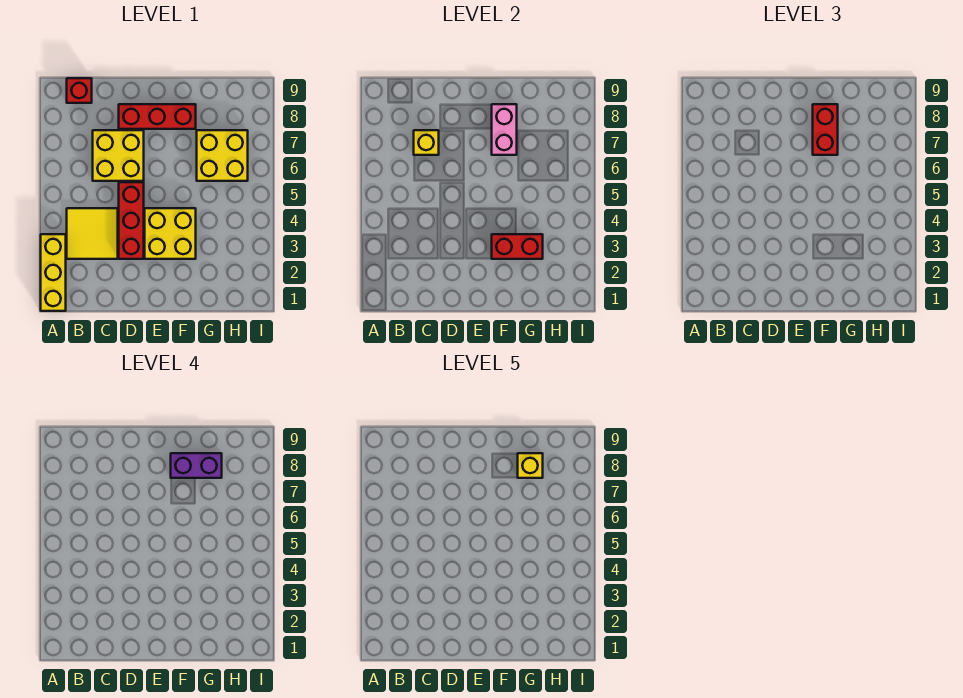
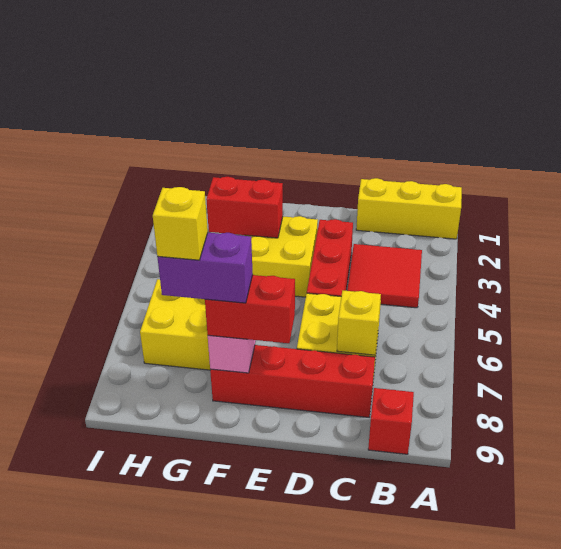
yellow 1x3 brick [41,234,66,311] -> yellow 1x3 brick turned to [356,178,462,239]
yellow 2x2 tile [67,208,118,259] -> red 2x2 tile [347,244,422,308]
red 1x3 brick [119,104,196,129] -> red 1x4 brick [210,345,375,417]
red 1x2 brick [813,104,838,155] -> red 1x2 brick turned to [205,275,295,343]

